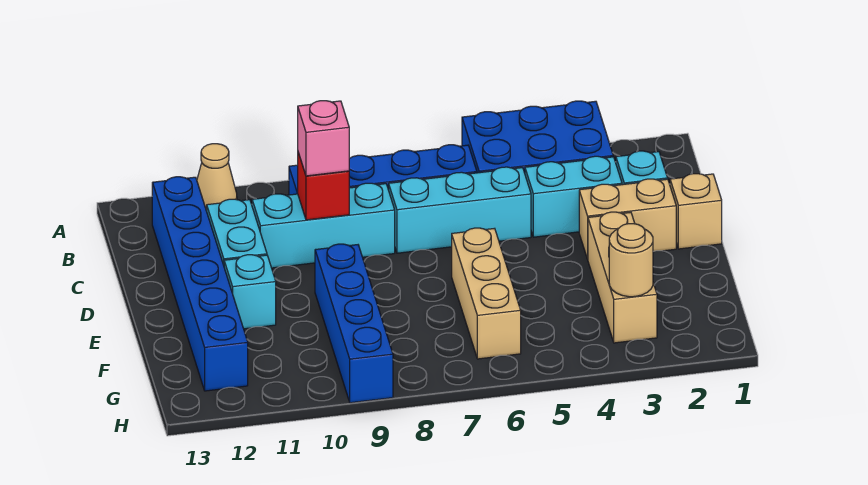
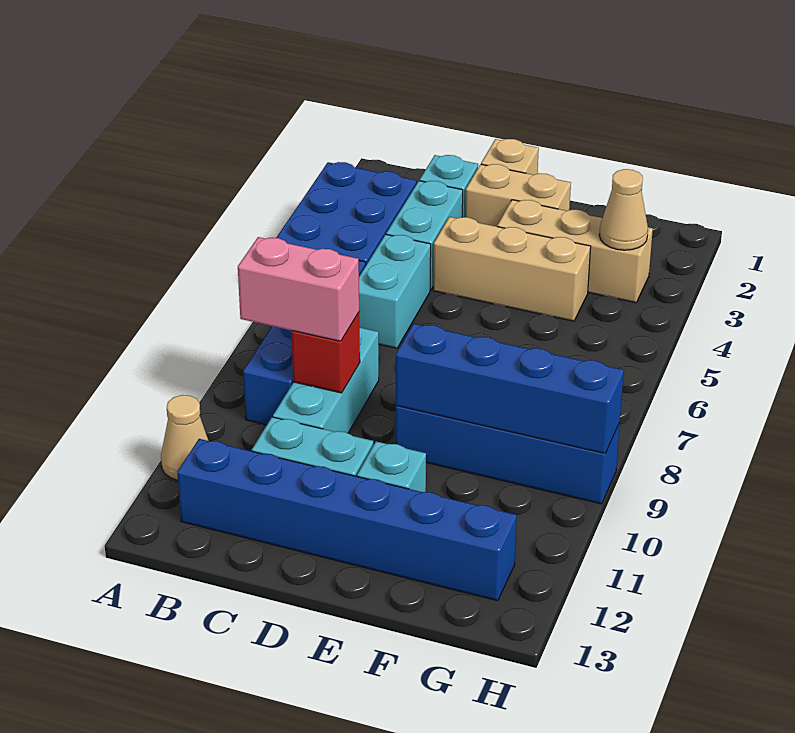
cyan 1x3 brick [389,167,531,253] -> cyan 1x2 brick [359,234,431,348]
pink 1x1 brick [298,101,349,176] -> pink 1x2 brick [238,237,359,341]
tan 1x2 brick [579,179,676,259] -> tan 1x2 brick turned to [465,164,571,227]
tan 1x3 brick [452,228,521,359] -> tan 1x3 brick moved to [433,217,591,321]
none -> blue 1x4 brick [396,324,624,453]
tan 1x1 round brick [609,224,653,297] -> tan 1x1 cone [599,169,648,250]

